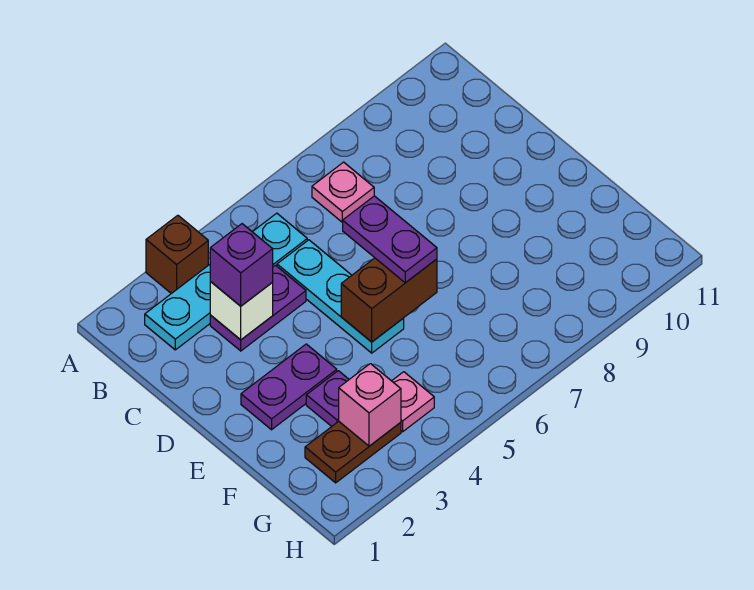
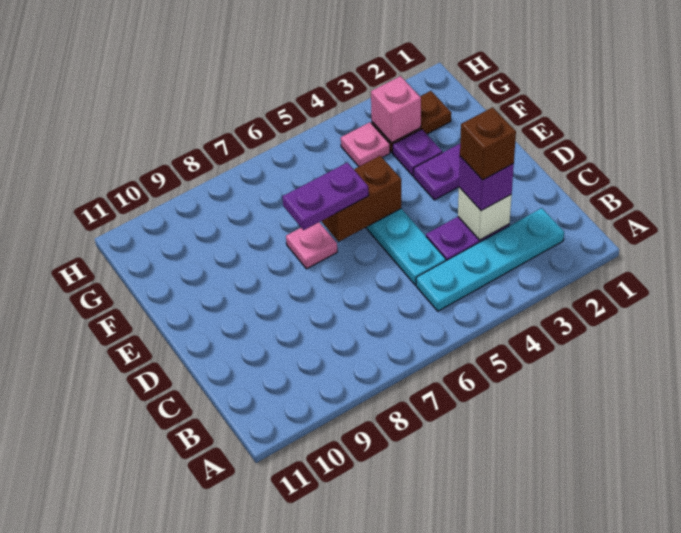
brown 1x1 brick [146,215,208,294] -> brown 1x1 brick moved to [460,107,516,180]
pink 1x1 plate [312,162,374,222] -> pink 1x1 plate moved to [286,222,337,269]
purple 1x2 plate [343,196,437,283] -> purple 1x2 plate turned to [282,162,369,230]

